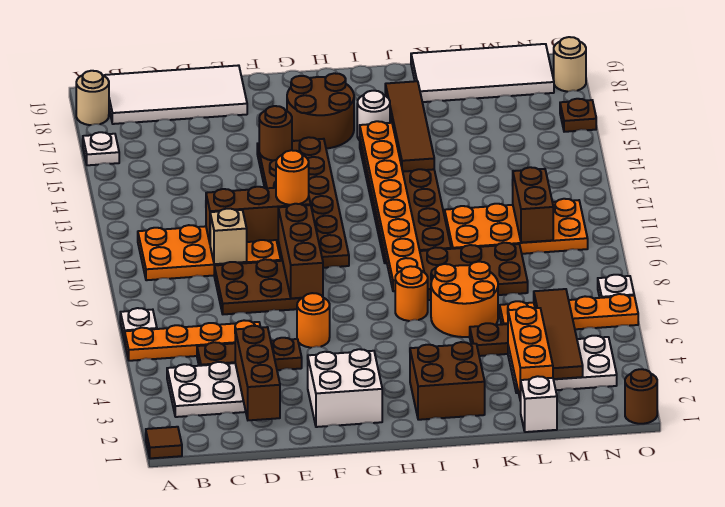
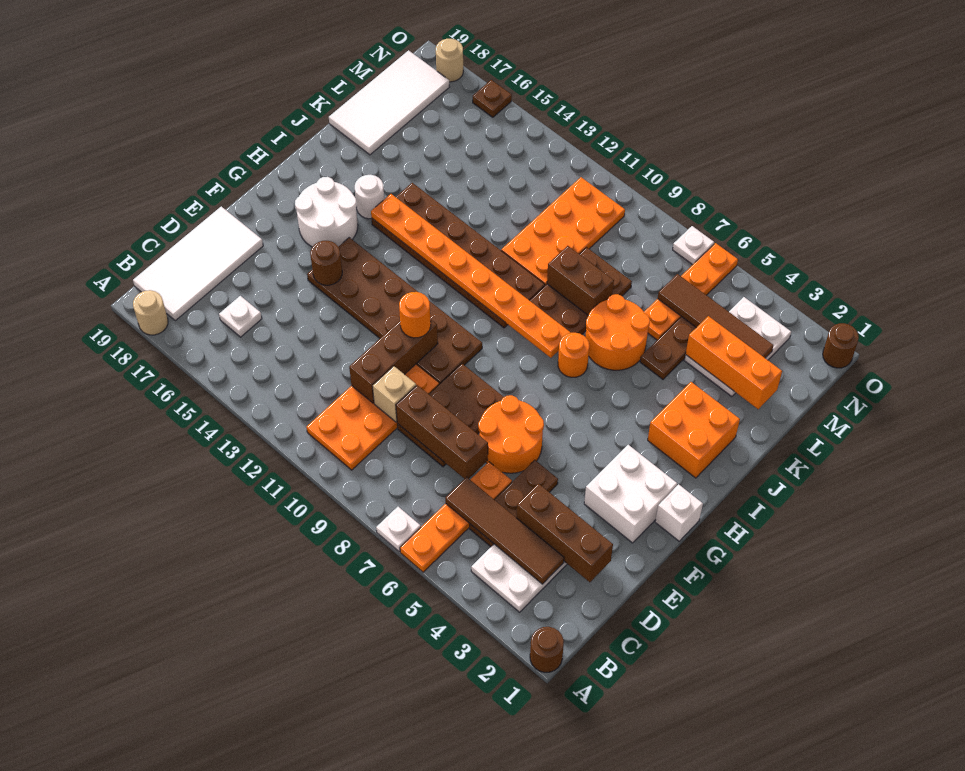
brown 1x1 tile [146,427,182,458] -> brown 1x1 round brick [530,627,564,672]
white 1x1 plate [83,132,119,165] -> white 1x1 plate moved to [219,296,262,337]
orange 1x1 round brick [297,293,330,348] -> orange 2x2 round brick [478,395,544,473]
brown 1x3 brick [278,204,323,298] -> brown 1x3 brick moved to [396,385,488,479]
brown 2x2 round brick [287,73,354,148] -> white 2x2 round brick [295,177,358,247]
brown 2x2 brick [410,342,485,420] -> orange 2x2 brick [648,382,740,478]
brown 1x4 tile [385,81,434,172] -> brown 1x4 tile moved to [445,477,564,584]
white 1x1 brick [521,376,557,432] -> white 1x1 brick moved to [655,484,703,541]
brown 1x2 brick [513,167,553,243] -> brown 1x2 brick moved to [547,246,614,315]

